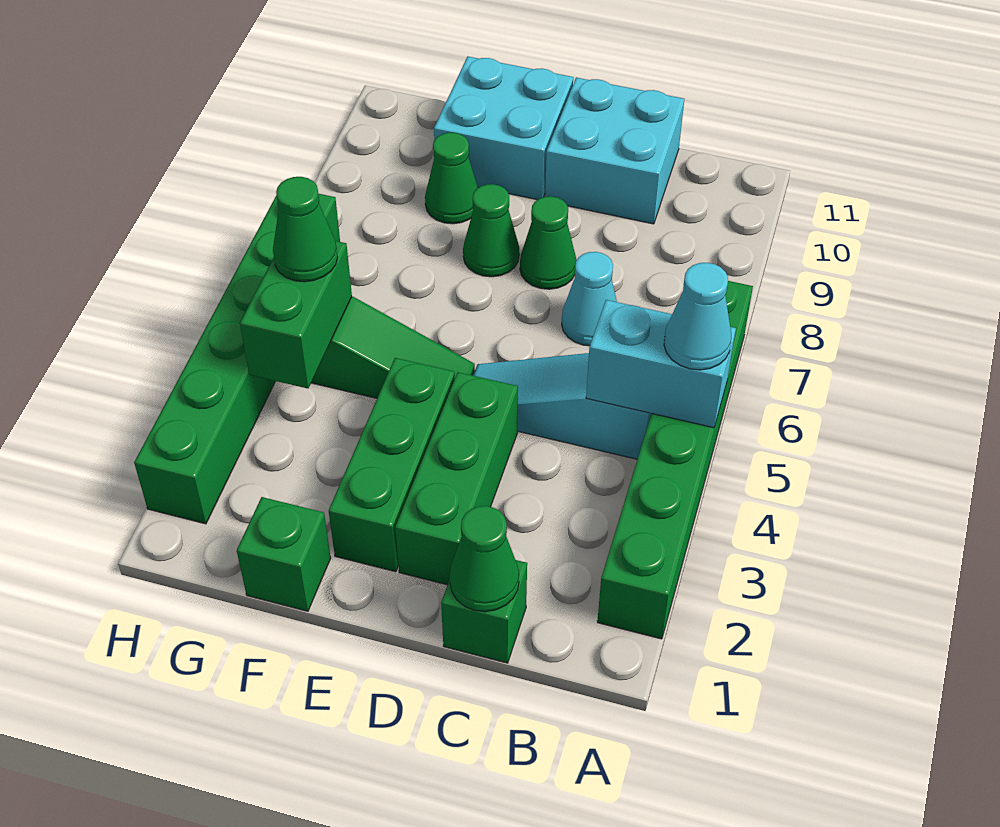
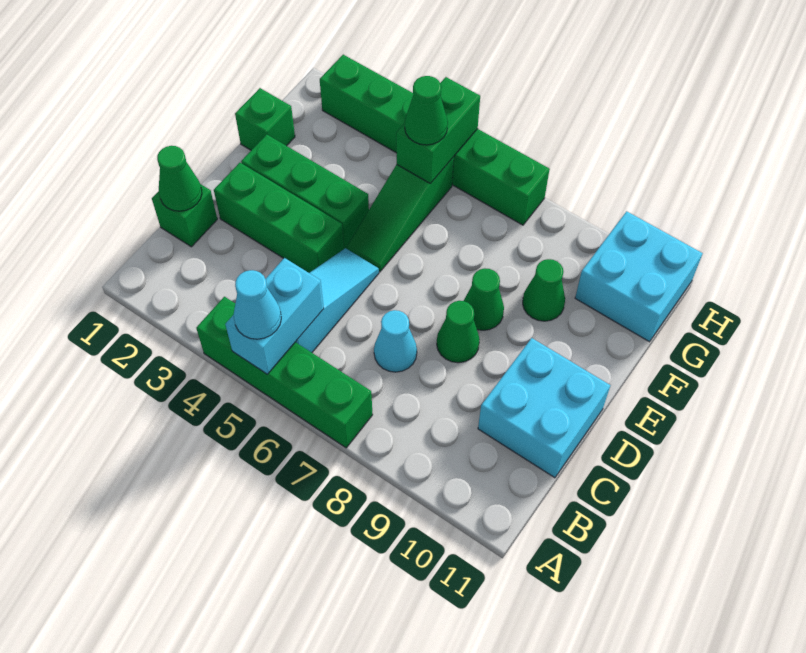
green 1x6 brick [597,281,753,639] -> green 1x4 brick [196,297,373,448]
cyan 2x2 brick [434,57,573,200] -> cyan 2x2 brick moved to [575,211,703,342]
green 1x2 brick [240,241,352,388] -> green 1x2 brick turned to [396,77,480,184]

